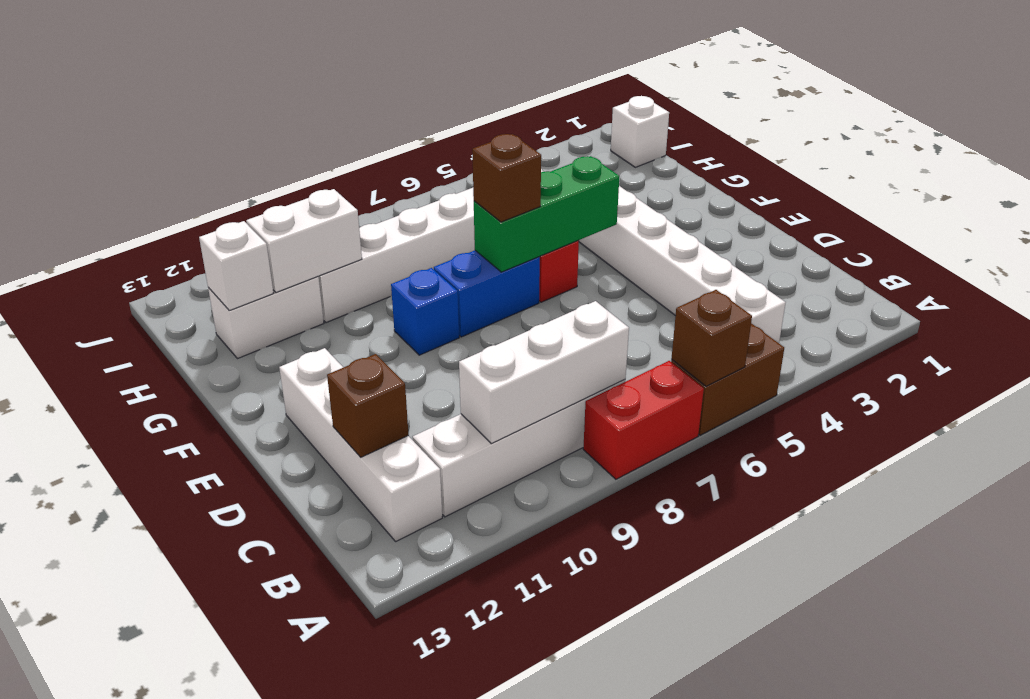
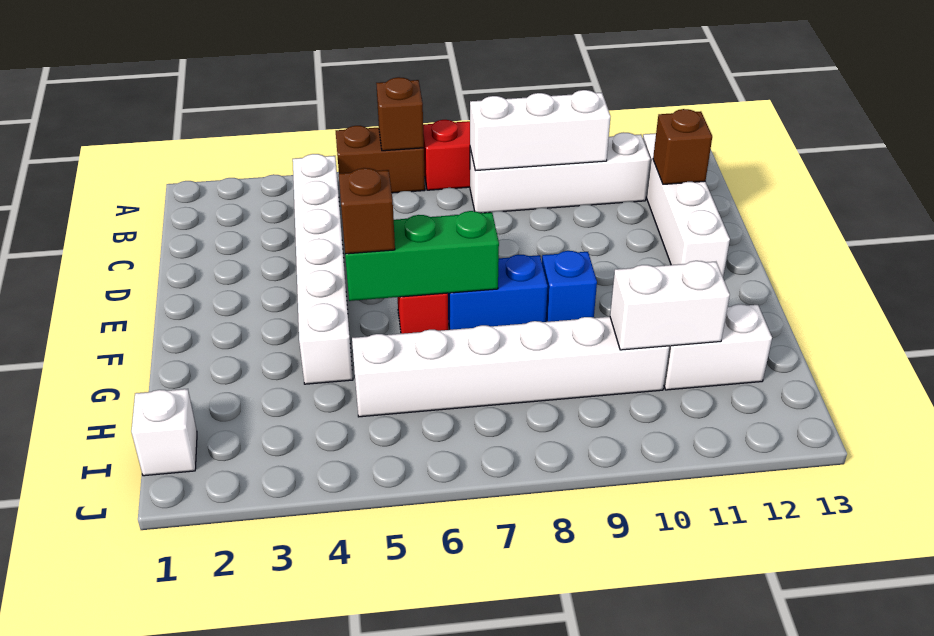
brown 1x1 brick [472,134,541,222] -> brown 1x1 brick moved to [339,168,395,254]
white 1x1 brick [199,221,273,311] -> none

